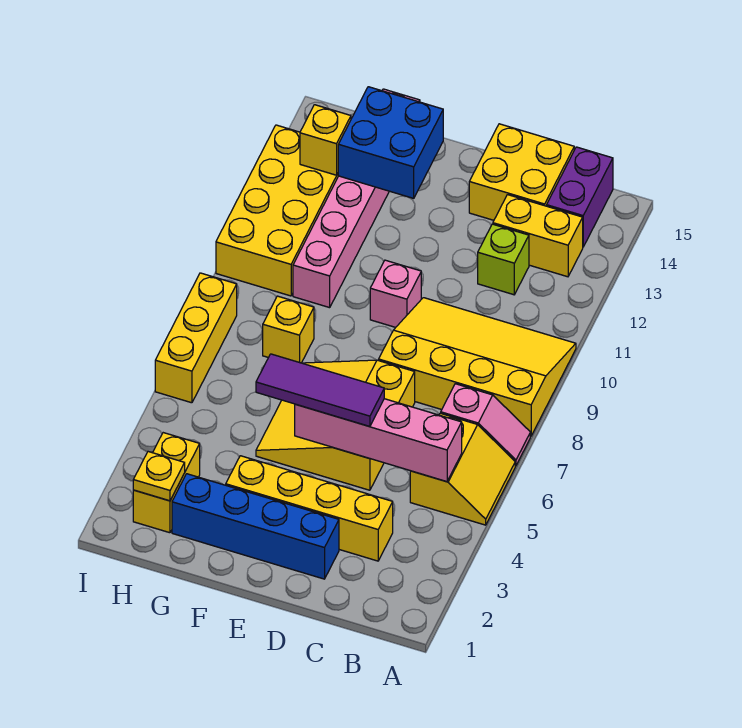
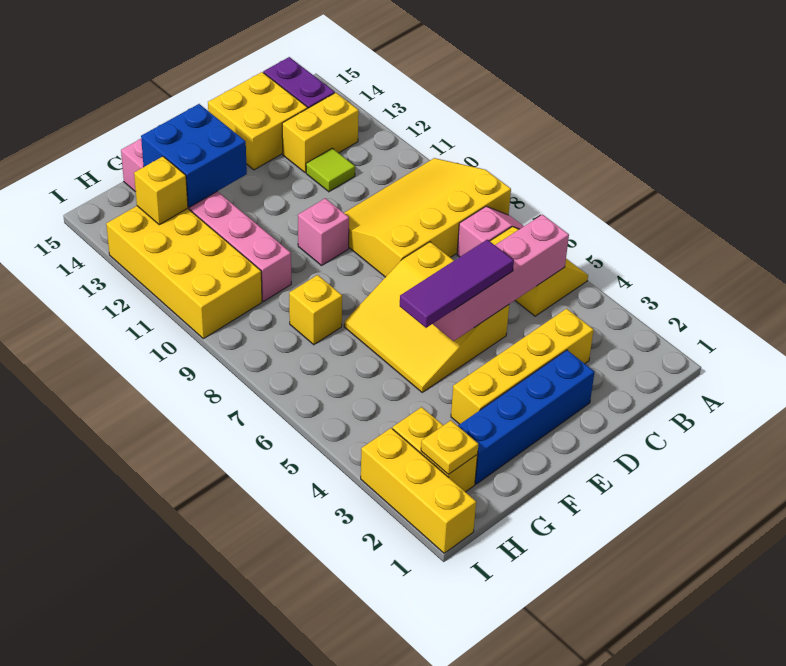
lime 1x1 brick [478,224,529,295] -> lime 1x1 tile [306,148,355,192]
yellow 1x3 brick [155,273,237,403] -> yellow 1x3 brick moved to [361,428,476,553]

